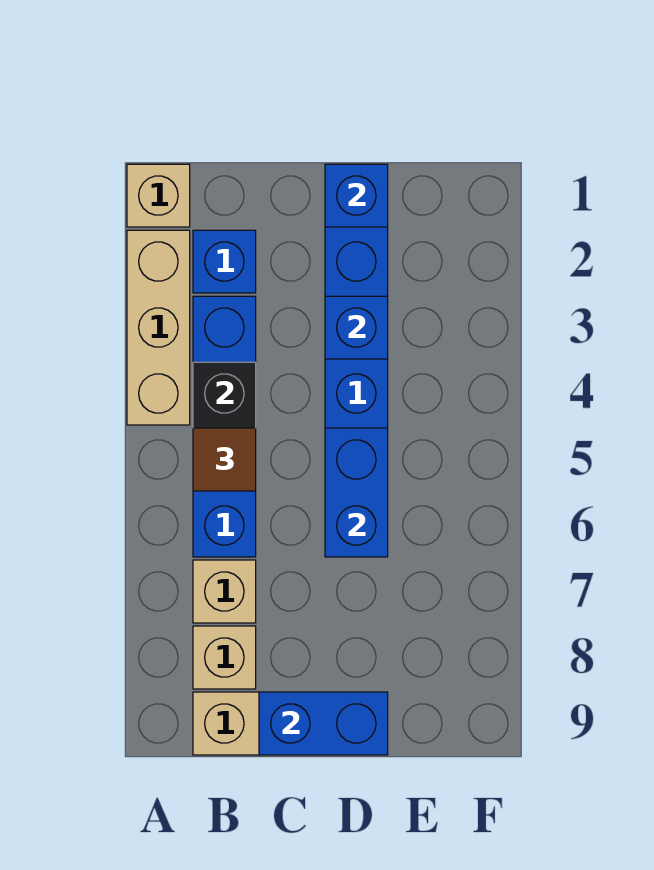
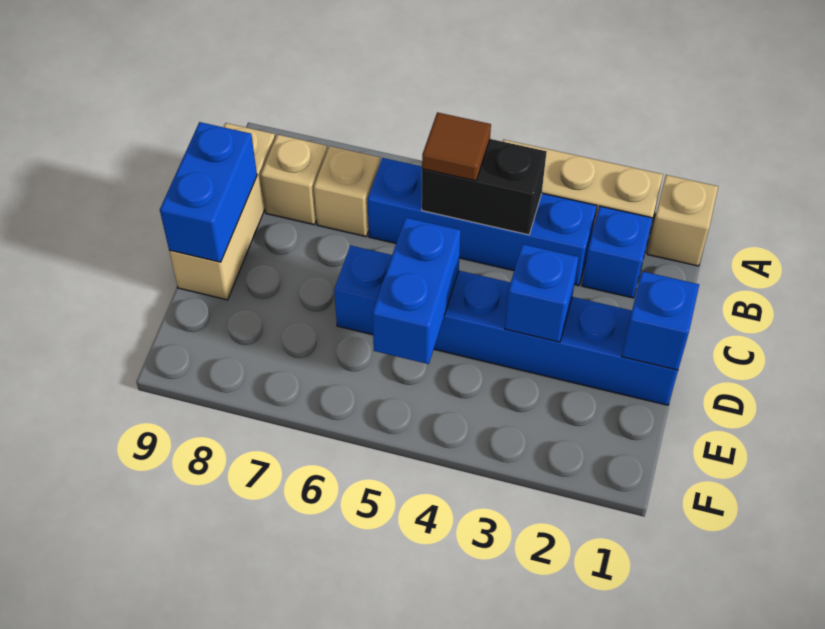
blue 1x2 brick [325,428,388,557] -> blue 1x2 brick turned to [372,218,461,364]

